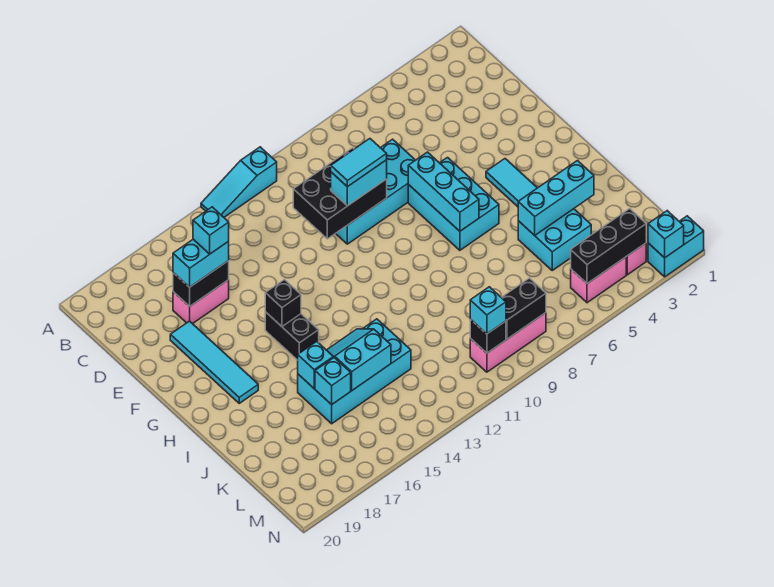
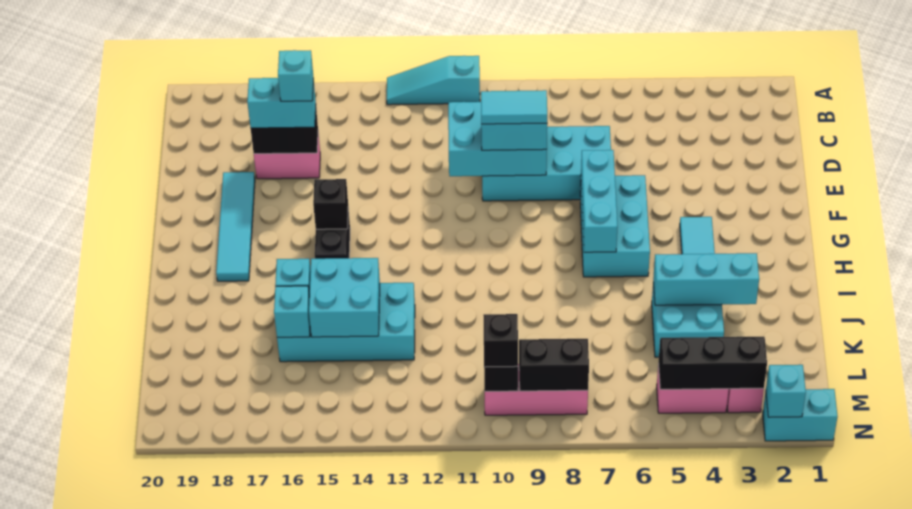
black 2x3 brick [293,148,387,239] -> cyan 2x3 brick [448,102,547,176]
cyan 2x2 slope [327,329,391,390] -> cyan 2x2 brick [309,258,380,337]
cyan 1x1 brick [470,287,506,334] -> black 1x1 brick [483,314,518,367]

